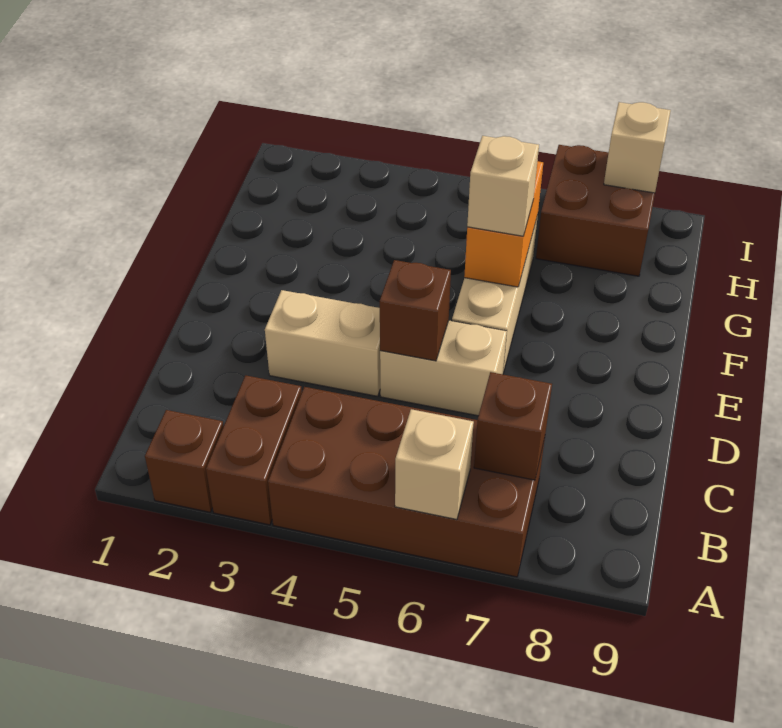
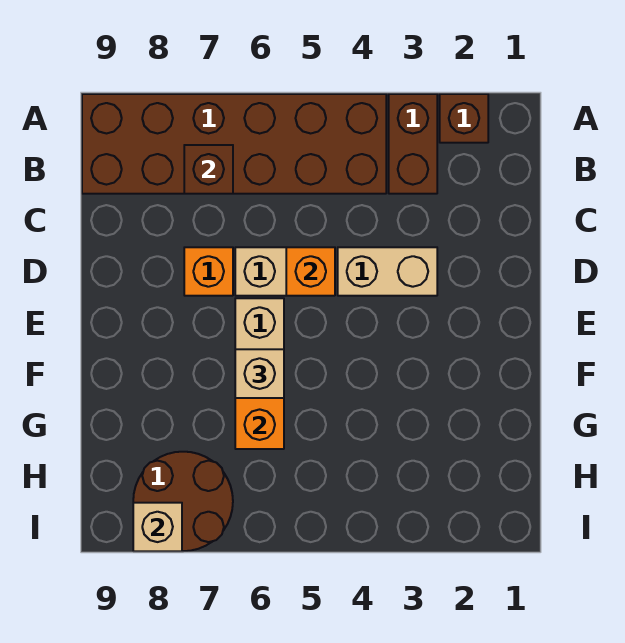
brown 2x4 brick [268,387,545,577] -> brown 2x6 brick [82,94,386,194]
tan 1x1 brick [395,409,474,520] -> none
brown 1x1 brick [380,260,451,361] -> orange 1x1 brick [286,247,335,296]
none -> orange 1x1 brick [184,247,233,296]
brown 2x2 brick [536,145,655,276] -> brown 2x2 round brick [133,452,233,551]

